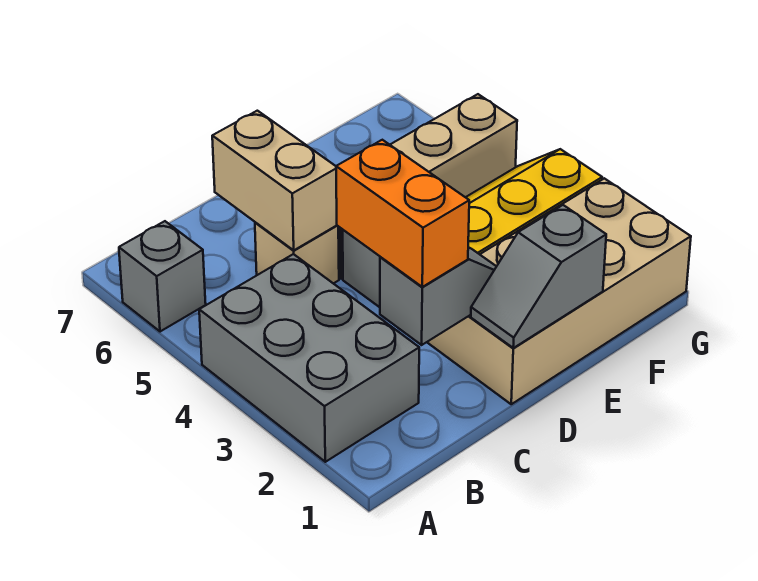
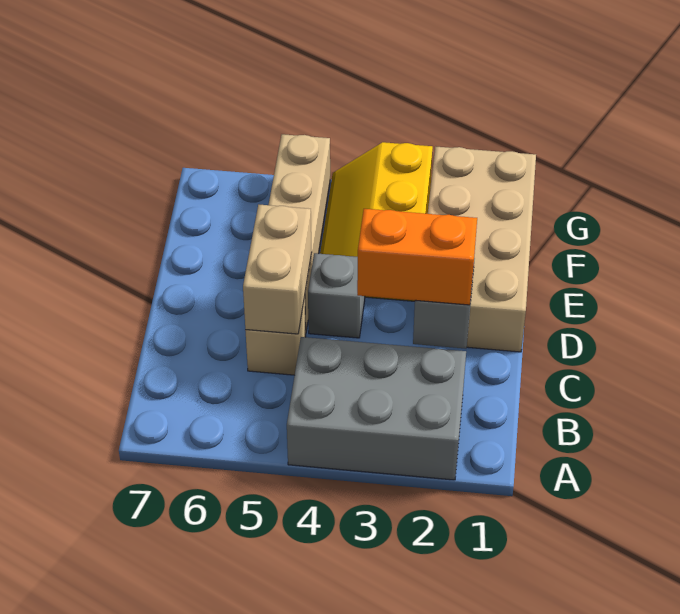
grey 1x1 brick [119,221,206,332] -> none
tan 1x2 brick [212,111,337,250] -> tan 1x2 brick turned to [243,205,312,334]
grey 1x2 slope [471,205,606,348] -> none

